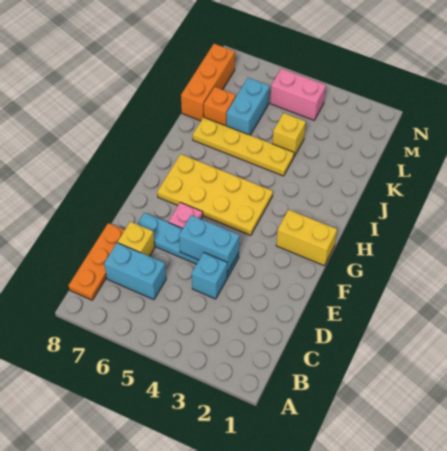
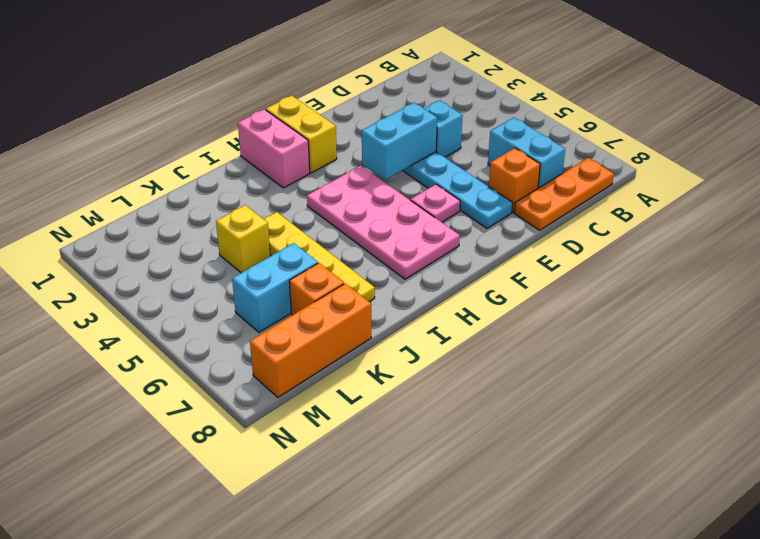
yellow 1x1 brick [118,222,155,256] -> orange 1x1 brick [489,148,540,212]
cyan 1x2 brick [179,215,239,272] -> cyan 1x2 brick turned to [362,103,437,180]
yellow 2x4 plate [157,154,273,235] -> pink 2x4 plate [307,166,460,279]
pink 1x2 brick [270,69,326,120] -> pink 1x2 brick moved to [238,109,310,188]

